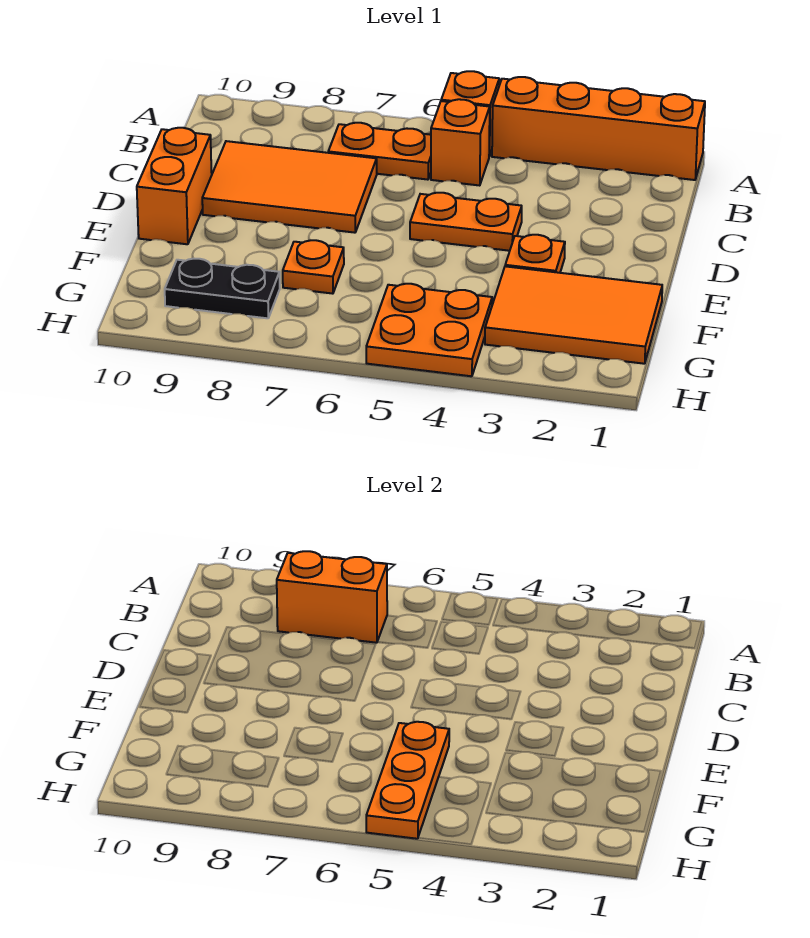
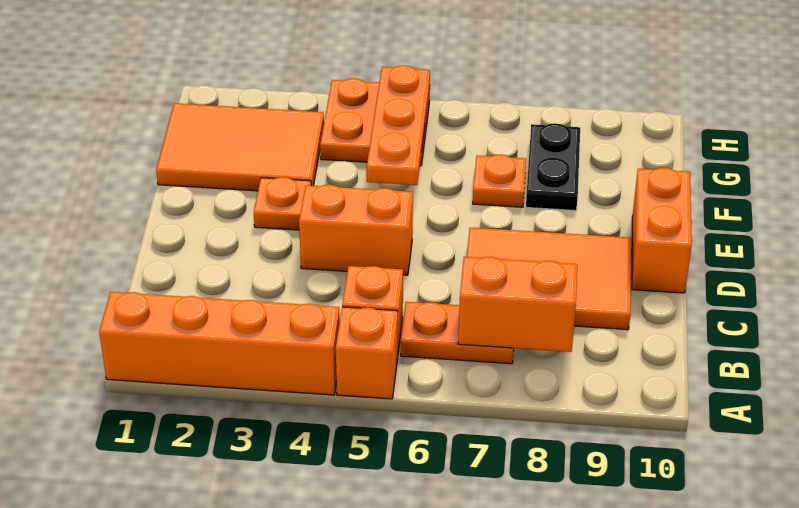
orange 1x2 plate [410,193,522,251] -> orange 1x2 brick [299,185,413,275]
black 1x2 plate [165,259,280,318] -> black 1x2 plate turned to [526,123,580,211]

